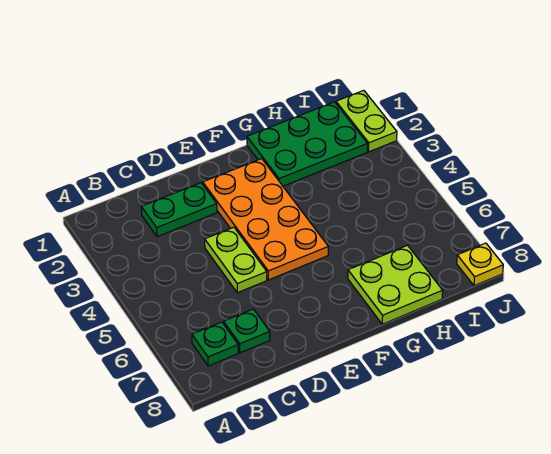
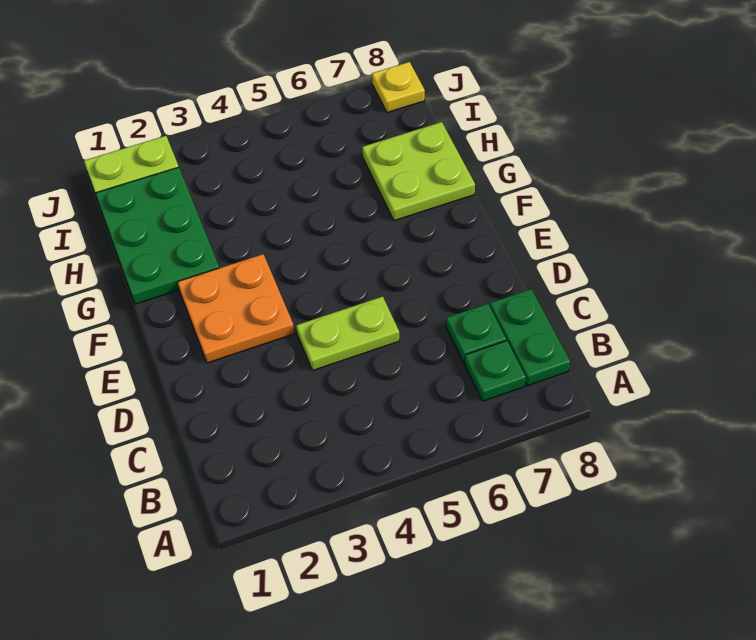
green 1x2 plate [141,183,217,237] -> green 1x2 plate moved to [490,289,570,386]
orange 2x4 plate [203,159,328,280] -> orange 2x2 plate [178,254,294,363]

